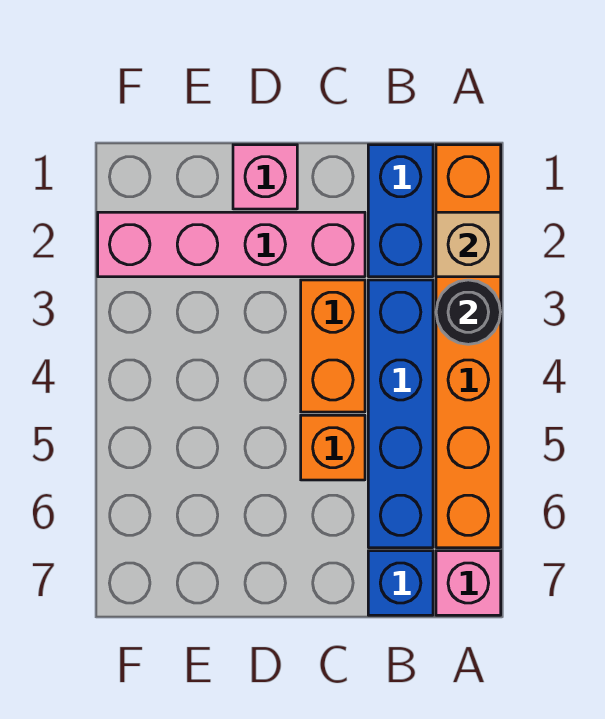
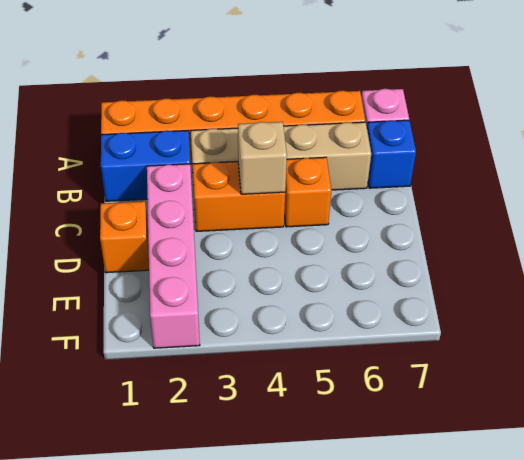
tan 1x1 brick [436,212,501,277] -> tan 1x1 brick moved to [238,122,287,194]
black 1x1 round brick [436,280,501,344] -> none
blue 1x4 brick [368,280,433,548] -> tan 1x4 brick [191,122,371,190]
pink 1x1 brick [233,145,297,209] -> orange 1x1 brick [100,201,149,273]

